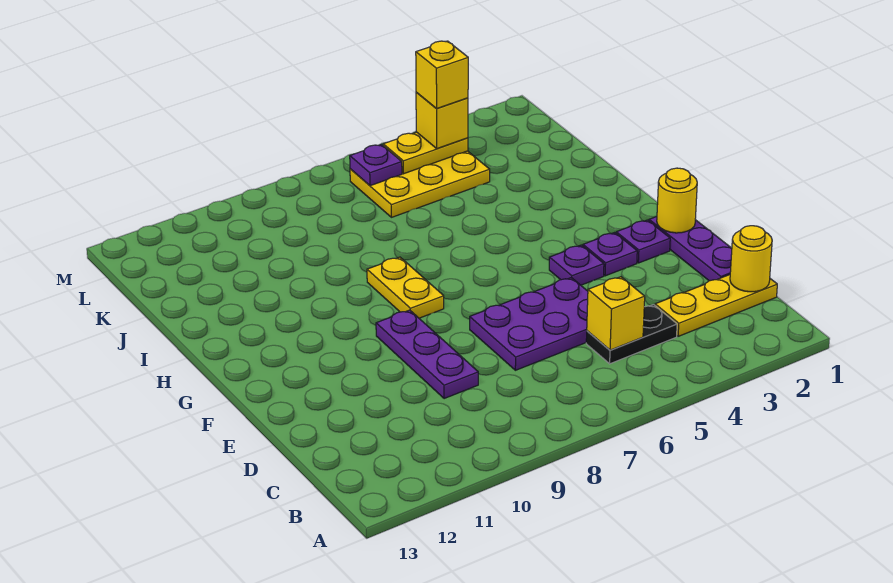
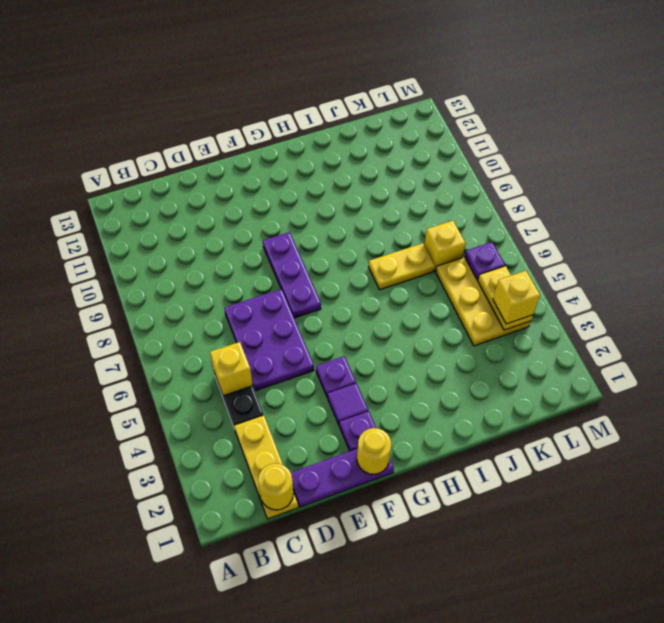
purple 1x3 plate [376,310,478,399] -> purple 1x3 plate turned to [263,232,321,318]
purple 1x1 plate [583,233,637,276] -> purple 1x1 tile [328,383,368,424]
yellow 1x2 plate [367,257,444,318] -> yellow 1x2 plate moved to [369,243,435,290]
yellow 1x1 brick [416,41,468,109] -> yellow 1x1 brick moved to [424,221,466,271]

